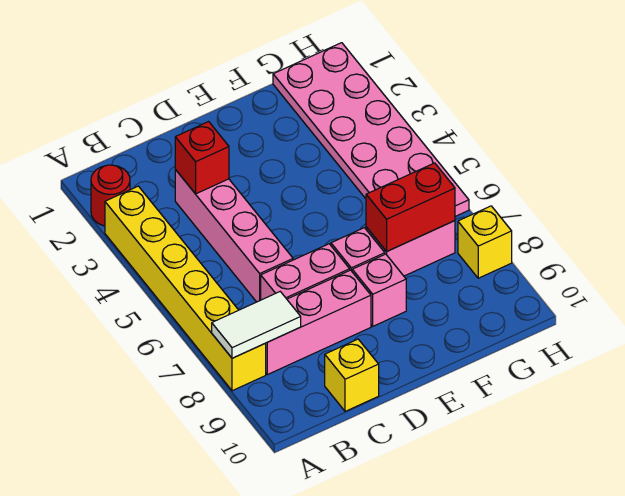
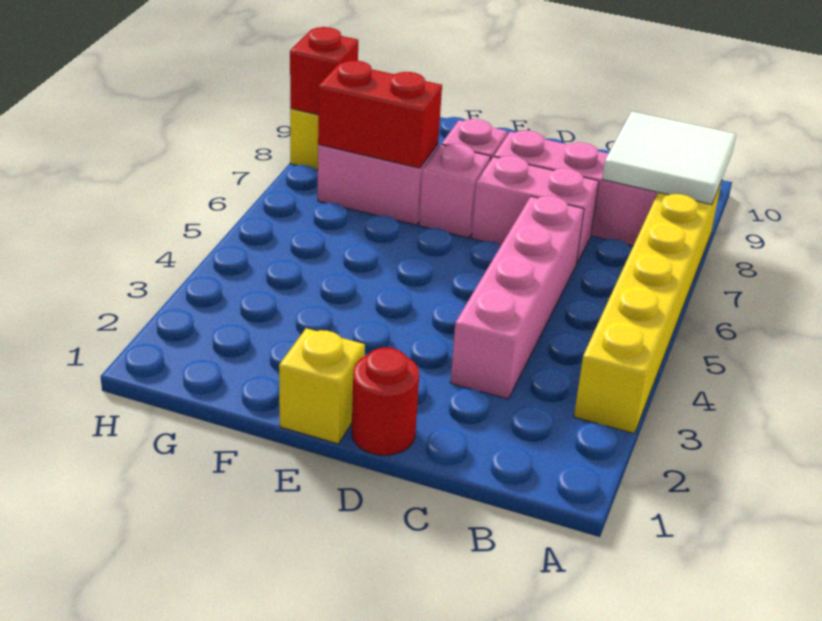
red 1x1 round brick [91,165,130,226] -> red 1x1 round brick moved to [352,348,419,455]
white 1x2 tile [212,292,301,358] -> white 2x2 tile [602,111,736,205]
red 1x1 brick [175,122,229,194] -> red 1x1 brick moved to [290,27,358,115]
yellow 1x1 brick [325,339,379,411] -> yellow 1x1 brick moved to [279,328,365,444]
pink 2x6 plate [273,43,469,216] -> none

